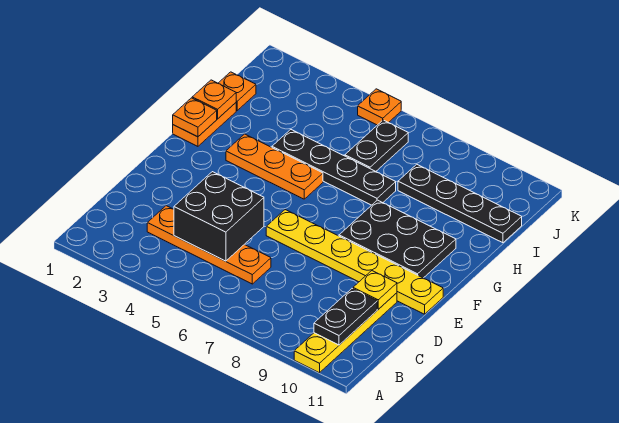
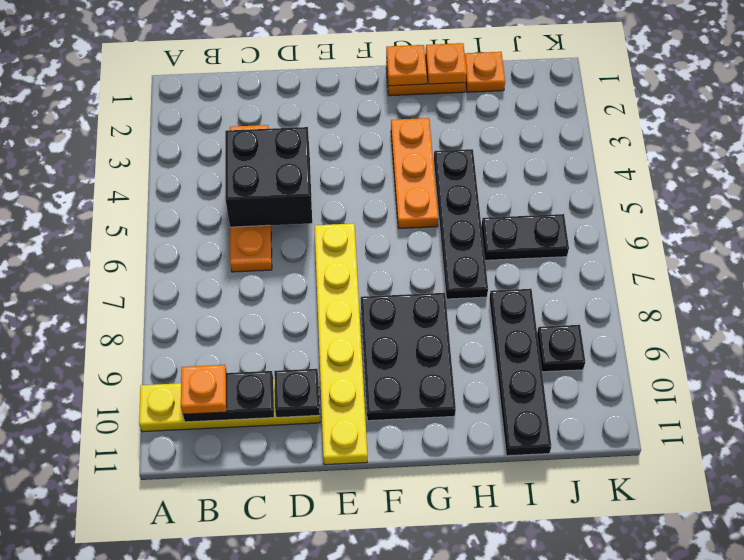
yellow 1x1 plate [353,271,397,309] -> black 1x1 plate [274,369,320,417]
none -> black 1x1 plate [537,325,585,372]
orange 1x1 plate [358,89,401,125] -> orange 1x1 plate moved to [181,365,227,414]

